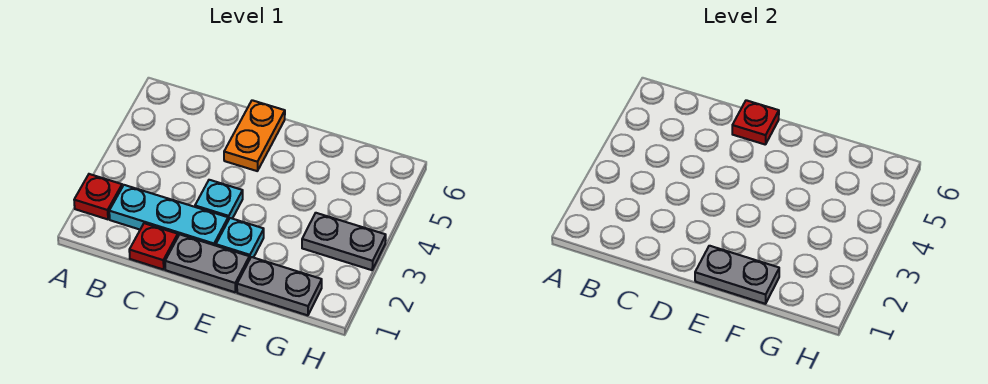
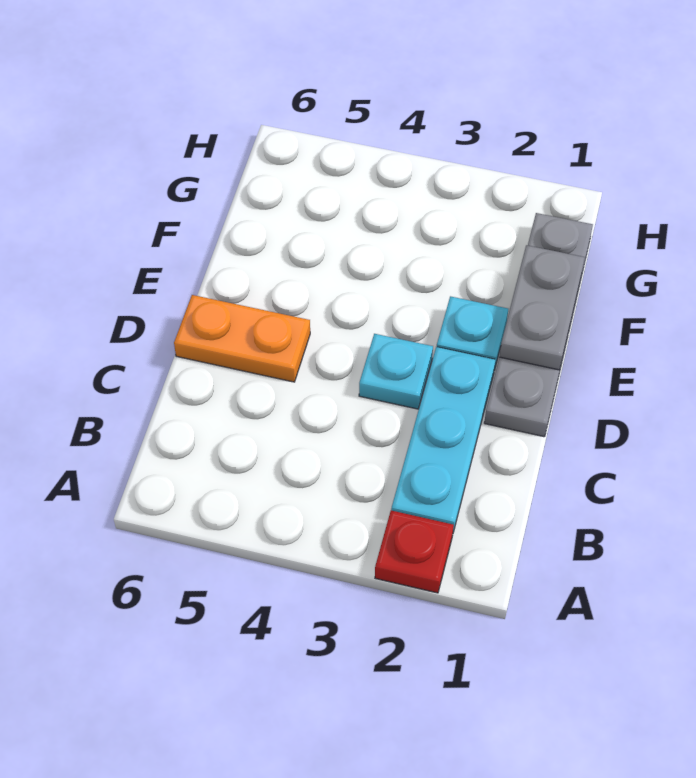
red 1x1 plate [129,223,178,270] -> none
red 1x1 plate [732,100,779,145] -> none
grey 1x2 plate [302,213,386,270] -> none

